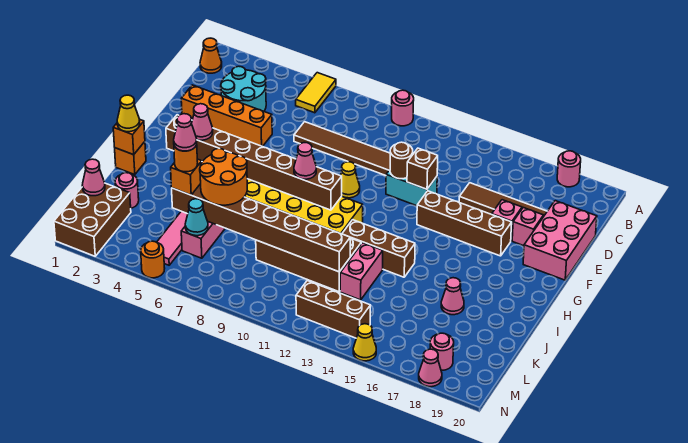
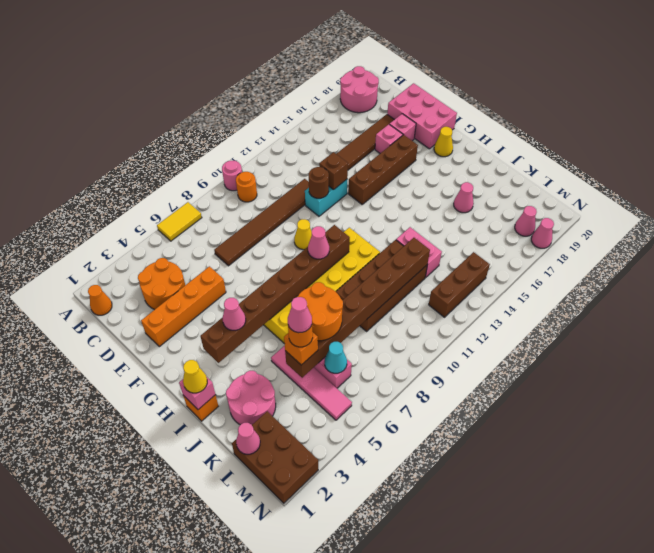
yellow 1x2 tile [296,73,336,113] -> yellow 1x2 tile turned to [157,202,202,241]
pink 1x1 round brick [557,151,581,187] -> pink 2x2 round brick [340,66,379,113]
cyan 2x2 round brick [221,66,266,111] -> orange 2x2 round brick [138,258,185,310]
orange 1x1 brick [113,120,145,155] -> pink 1x1 brick [179,378,216,410]
brown 1x3 brick [342,220,415,277] -> none
pink 1x1 round brick [115,173,139,208] -> pink 2x2 round brick [226,371,276,425]
pink 1x1 round brick [430,333,454,370] -> pink 1x1 cone [515,206,537,236]
orange 1x1 round brick [141,241,165,278] -> orange 1x1 round brick moved to [236,172,257,202]
yellow 1x1 cone [353,324,376,361] -> yellow 1x1 cone moved to [434,127,453,157]

